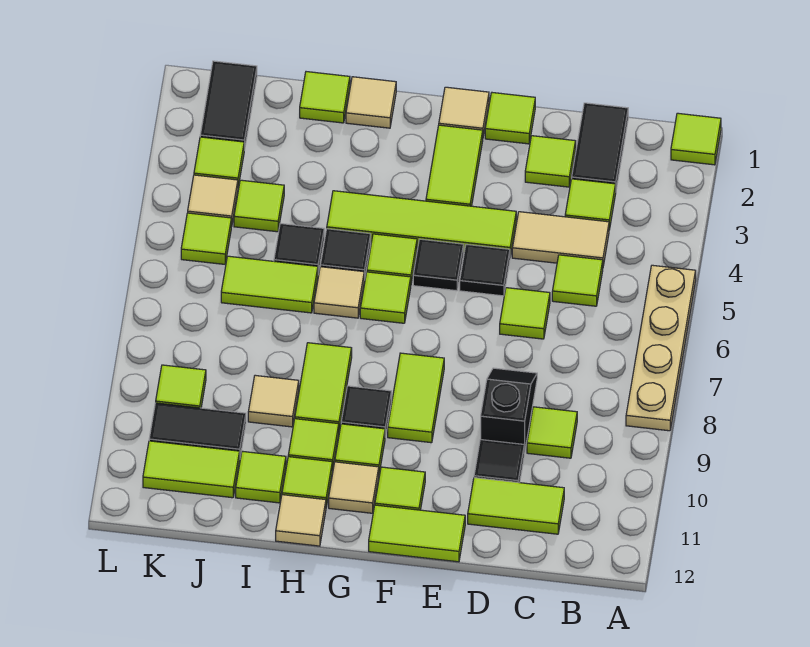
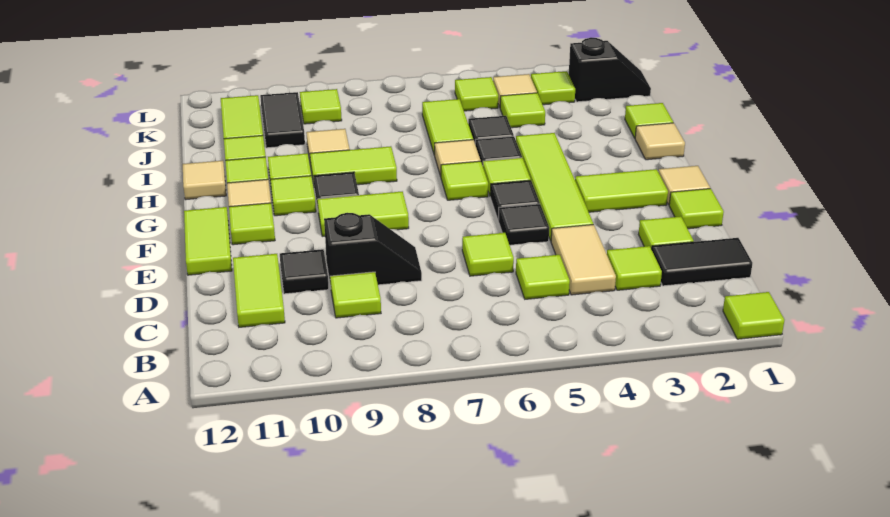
tan 1x4 plate [626,265,696,431] -> none
black 1x2 tile [200,61,257,150] -> black 1x2 slope [569,38,651,102]

